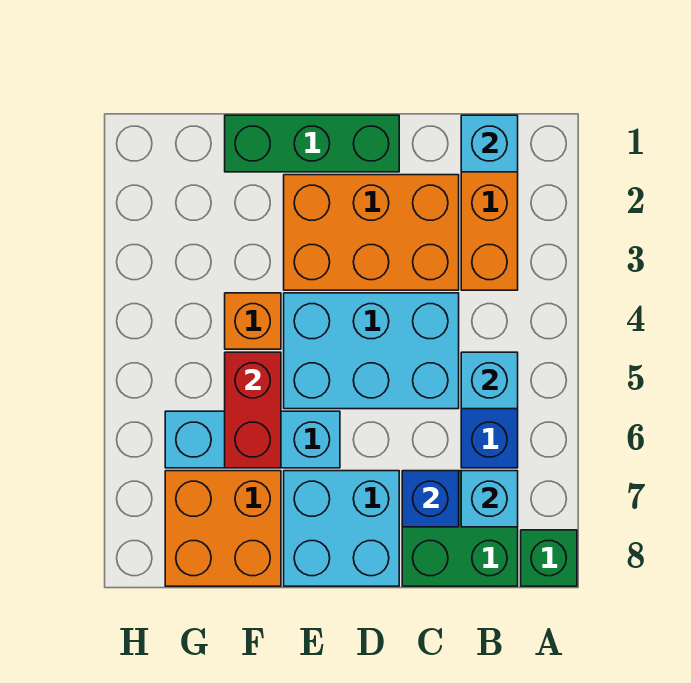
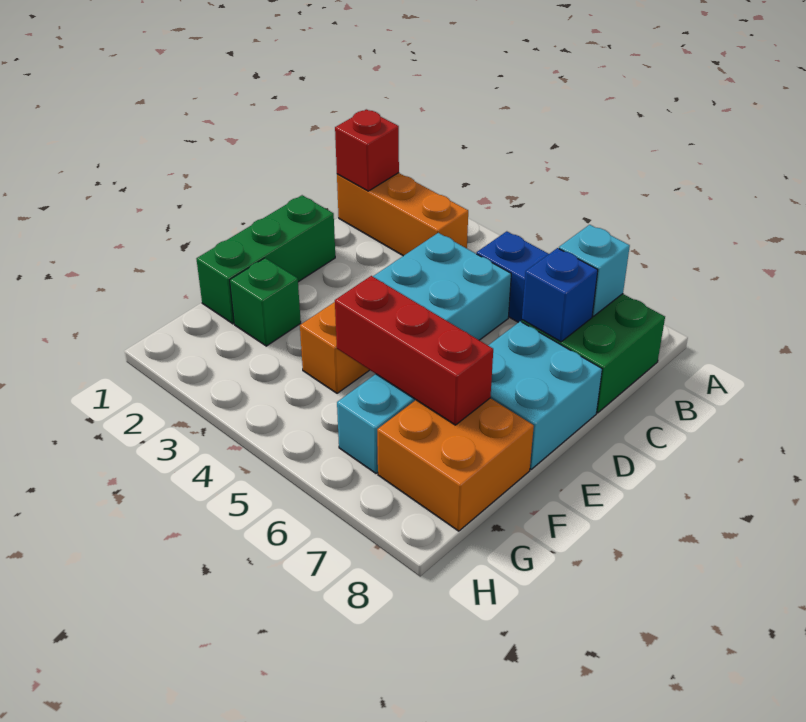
green 1x1 brick [521,530,577,586] -> green 1x1 brick moved to [230,258,301,346]
cyan 1x1 brick [461,115,518,172] -> red 1x1 brick [335,109,399,191]
cyan 1x1 brick [461,352,518,409] -> none
orange 2x3 brick [284,175,459,290] -> none
red 1x2 brick [225,352,281,468] -> red 1x3 brick [335,276,493,425]

